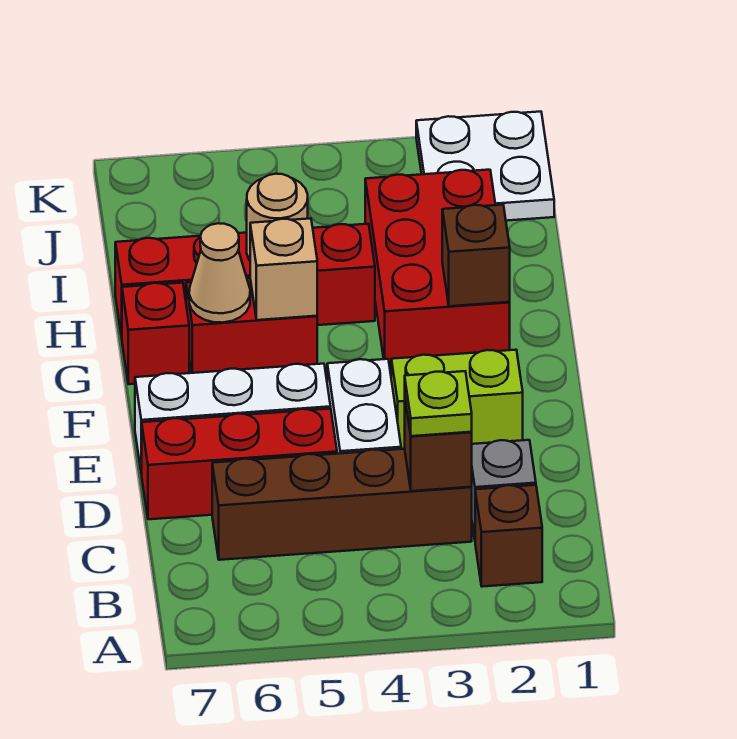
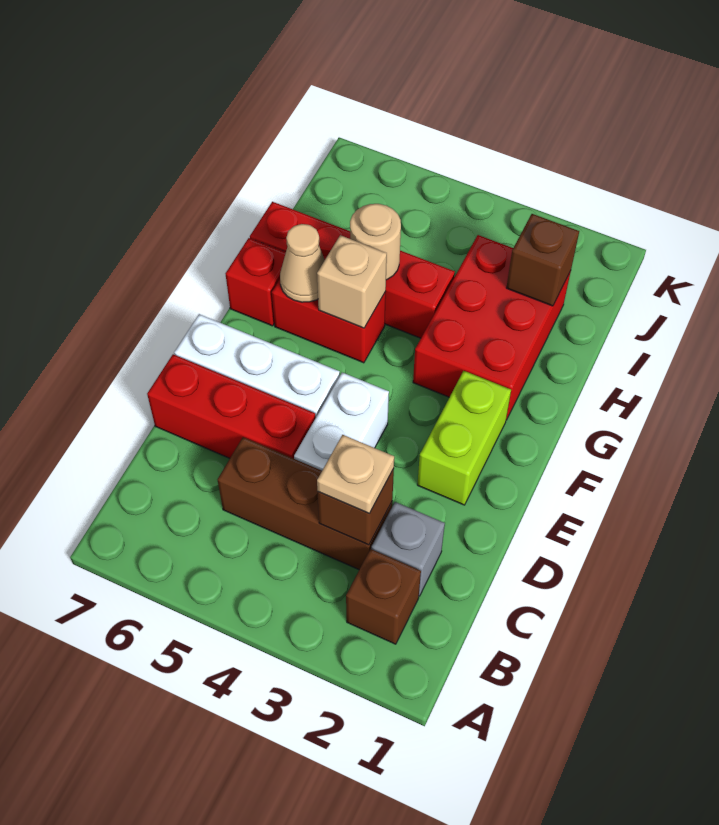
brown 1x4 brick [212,449,472,560] -> brown 1x3 brick [218,437,392,569]
lime 1x1 plate [405,371,472,436] -> tan 1x1 plate [317,435,394,513]
lime 1x2 brick [391,350,523,449] -> lime 1x2 brick turned to [417,371,511,505]
brown 1x1 brick [442,205,510,306] -> brown 1x1 brick moved to [506,214,579,306]
white 2x2 plate [416,112,554,221] -> none

